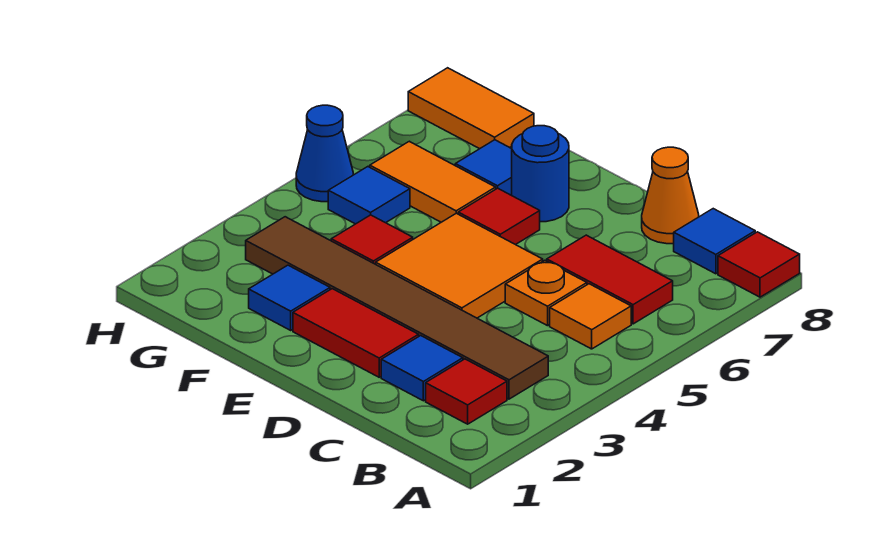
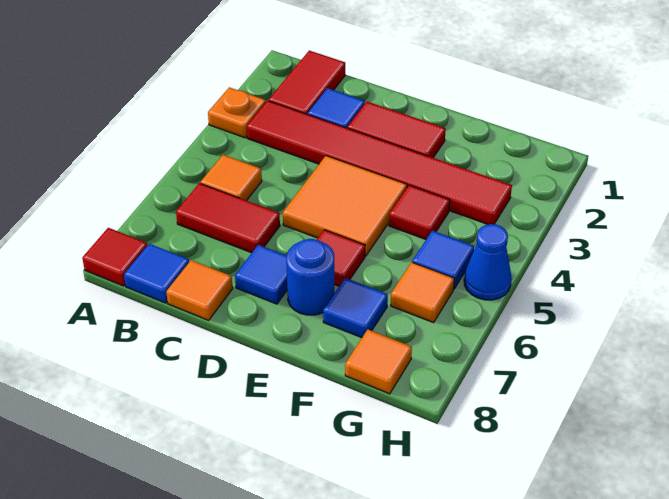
red 1x1 tile [426,359,507,424] -> red 1x2 tile [269,51,345,114]
brown 1x6 tile [246,217,548,399] -> red 1x6 tile [247,101,512,224]
orange 1x1 plate [505,260,587,326] -> orange 1x1 plate moved to [208,87,266,138]
orange 1x1 cone [642,147,699,244] -> orange 1x1 tile [166,260,233,320]
blue 1x1 tile [249,265,330,330] -> blue 1x1 tile moved to [235,245,287,304]
orange 1x2 tile [370,141,496,222] -> orange 1x1 tile [391,262,454,323]
orange 1x2 tile [408,68,534,149] -> orange 1x1 tile [345,330,412,394]

